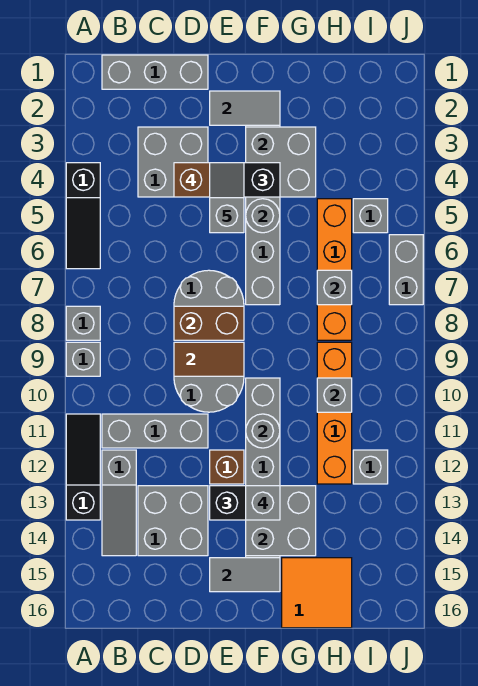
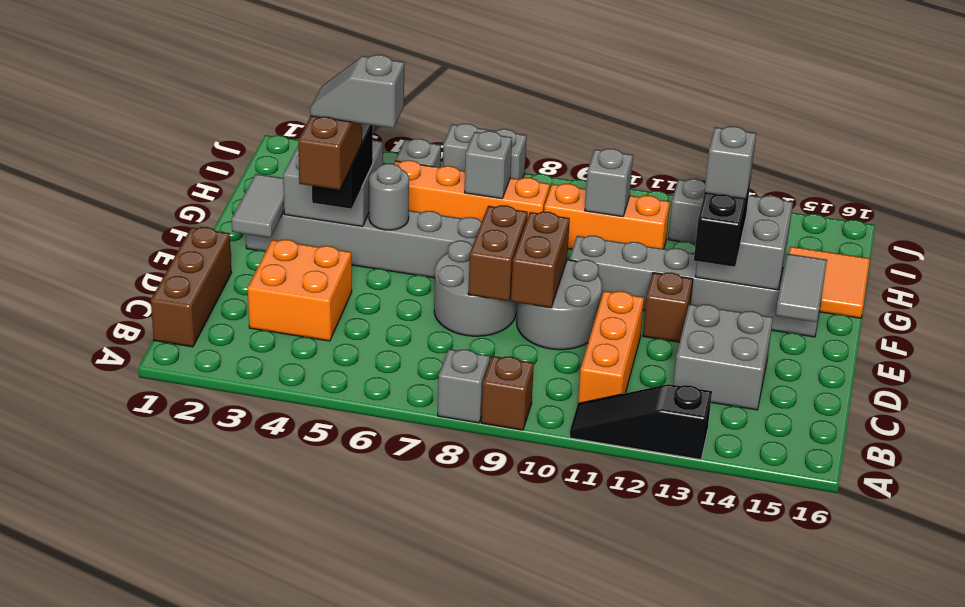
black 1x3 slope [66,163,100,269] -> none
grey 1x1 brick [66,342,100,376] -> brown 1x1 brick [481,356,534,430]
grey 1x3 brick [102,55,208,89] -> brown 1x3 brick [151,227,231,347]
grey 1x3 brick [102,414,208,448] -> orange 1x3 brick [578,291,644,403]
grey 1x3 slope [102,450,136,556] -> none
grey 2x2 brick [138,127,208,197] -> orange 2x2 brick [248,240,352,341]
brown 1x2 tile [174,342,244,376] -> brown 1x2 brick [511,212,570,308]
grey 1x1 round brick [246,414,280,448] -> none
orange 1x4 brick [317,342,352,484] -> orange 1x3 brick [544,184,670,249]

